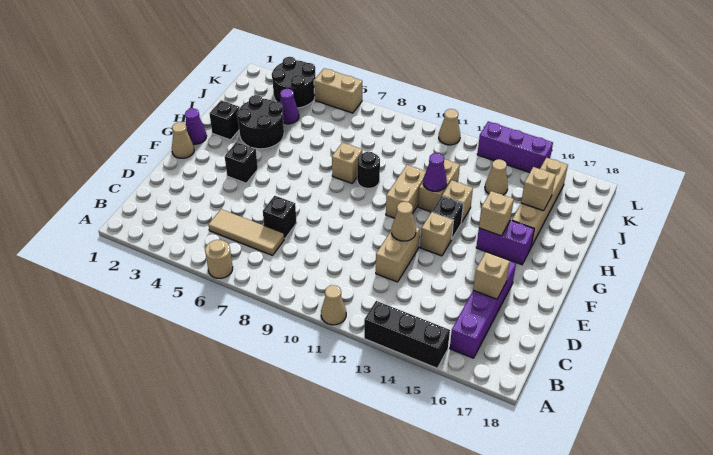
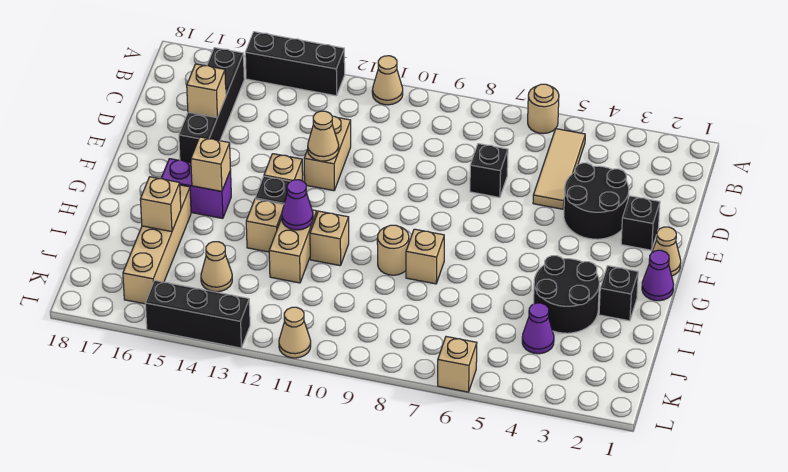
purple 1x4 brick [450,261,516,358] -> black 1x4 brick [179,48,244,162]
tan 1x3 tile [208,209,284,255] -> tan 1x3 tile turned to [533,129,585,209]
black 1x1 brick [225,142,258,183] -> black 1x1 brick moved to [621,196,660,250]
tan 1x2 brick [386,165,426,218] -> tan 1x1 brick [310,211,349,266]
black 1x1 round brick [357,152,380,188] -> tan 1x1 round brick [377,225,409,275]
black 2x2 round brick [272,57,316,108] -> black 2x2 round brick moved to [564,163,629,239]
tan 1x2 brick [314,68,362,113] -> tan 1x1 brick [438,337,477,392]
purple 1x3 brick [477,121,553,173] -> black 1x3 brick [145,281,250,348]

